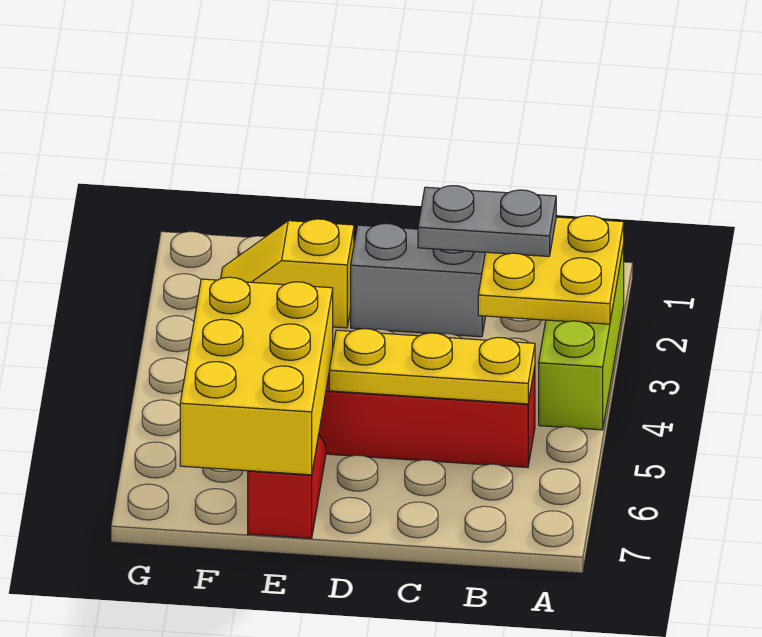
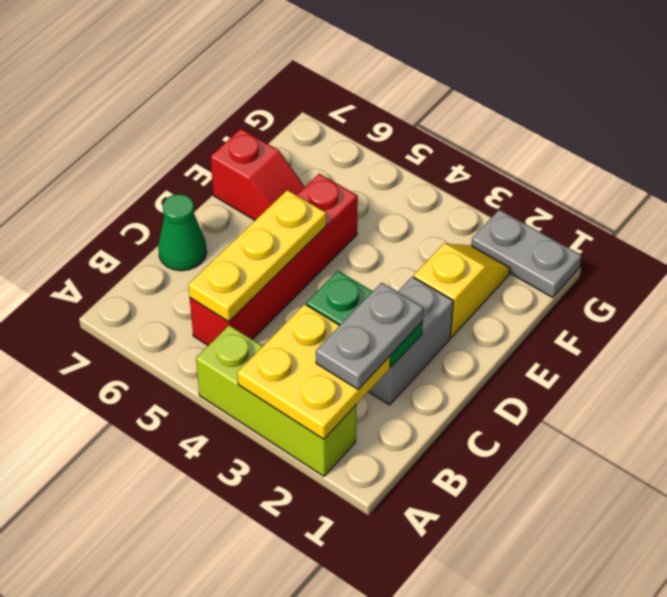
none -> green 1x2 plate [306,271,423,367]
none -> green 1x1 cone [158,194,207,271]
yellow 2x3 brick [180,277,333,475] -> none
none -> grey 1x2 plate [471,210,581,298]

